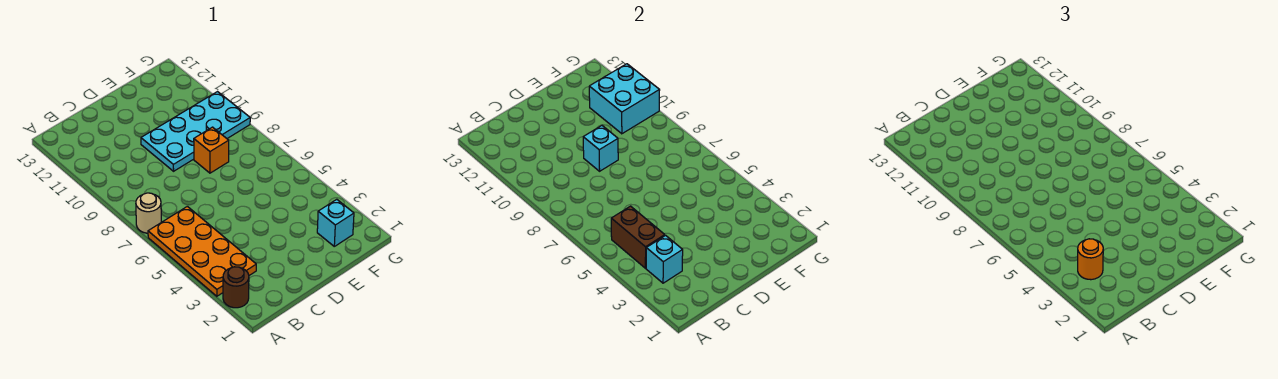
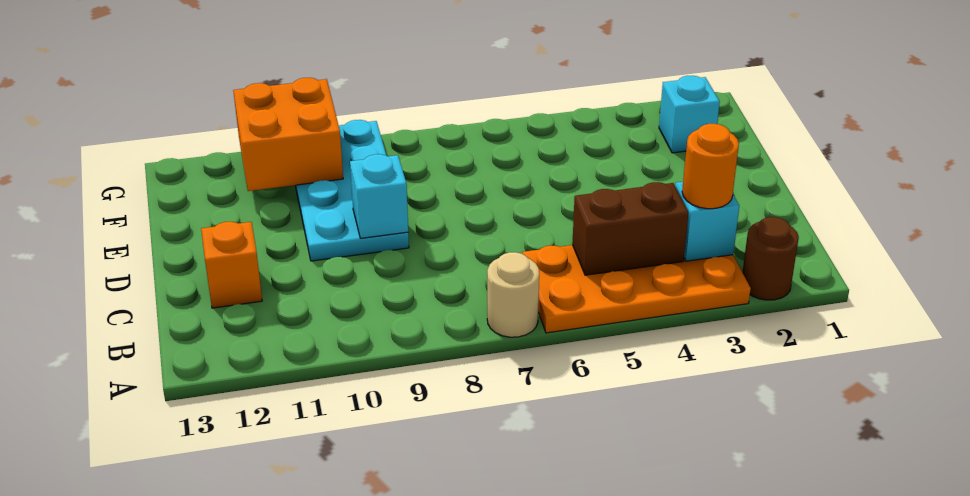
orange 1x1 brick [194,127,229,173] -> orange 1x1 brick moved to [201,222,262,308]
cyan 2x2 brick [589,64,660,134] -> orange 2x2 brick [233,78,343,191]

